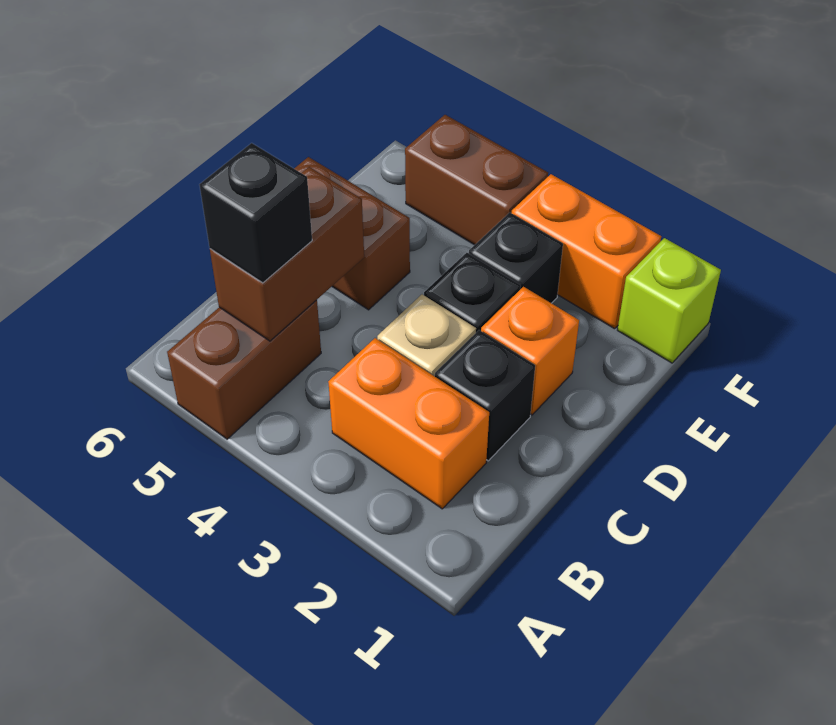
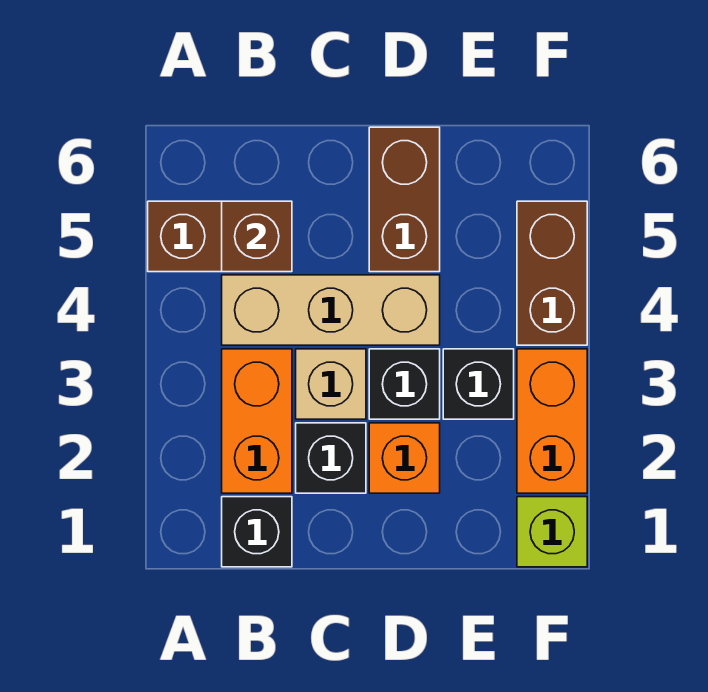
none -> tan 1x3 brick [222,275,440,345]
brown 1x2 brick [210,167,364,341] -> brown 1x1 brick [222,201,292,272]
black 1x1 brick [199,143,312,283] -> black 1x1 brick moved to [222,497,292,567]

